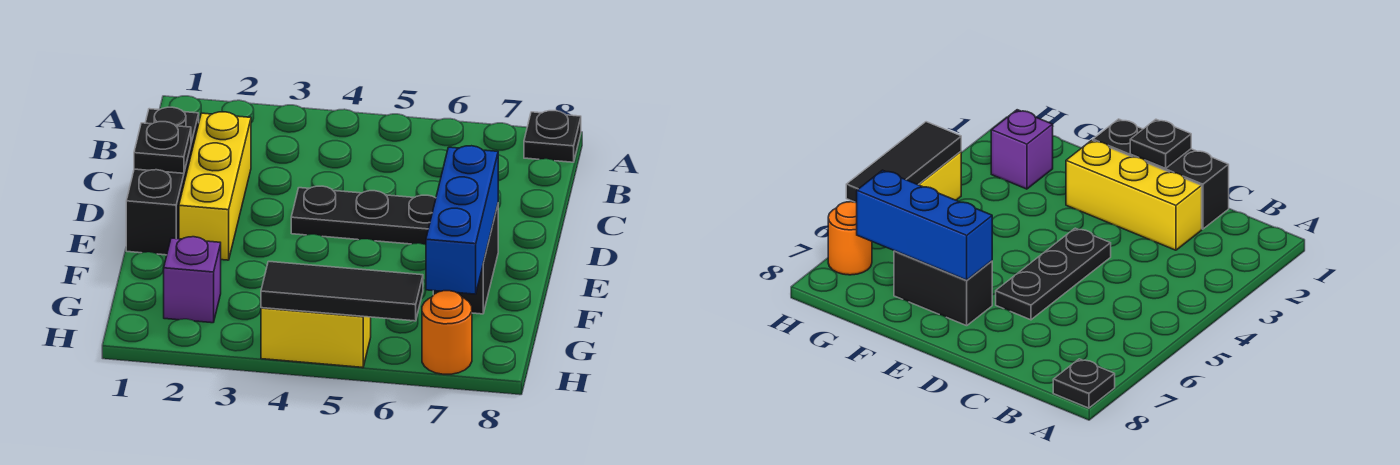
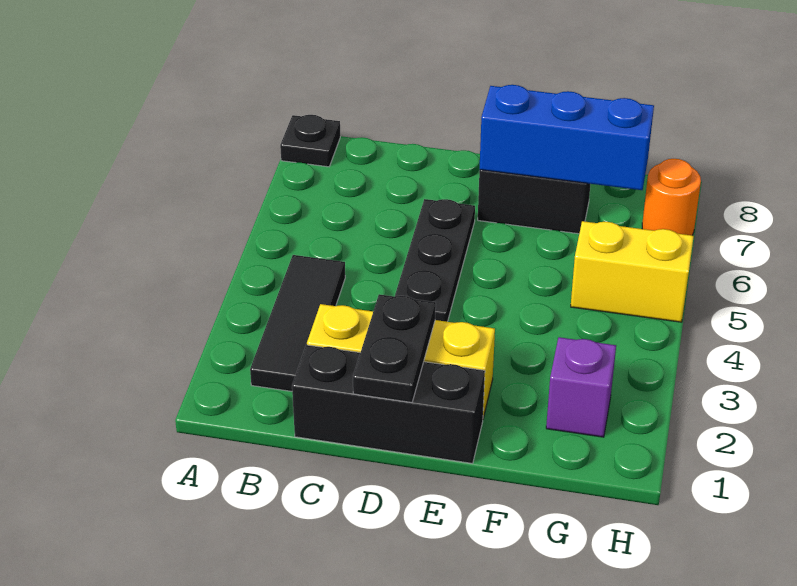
black 1x1 plate [134,122,191,173] -> black 1x2 plate [353,294,436,402]
yellow 1x2 brick [261,308,371,367] -> yellow 1x2 brick turned to [571,221,694,322]
black 1x3 tile [261,261,423,321] -> black 1x3 tile moved to [250,255,345,391]

